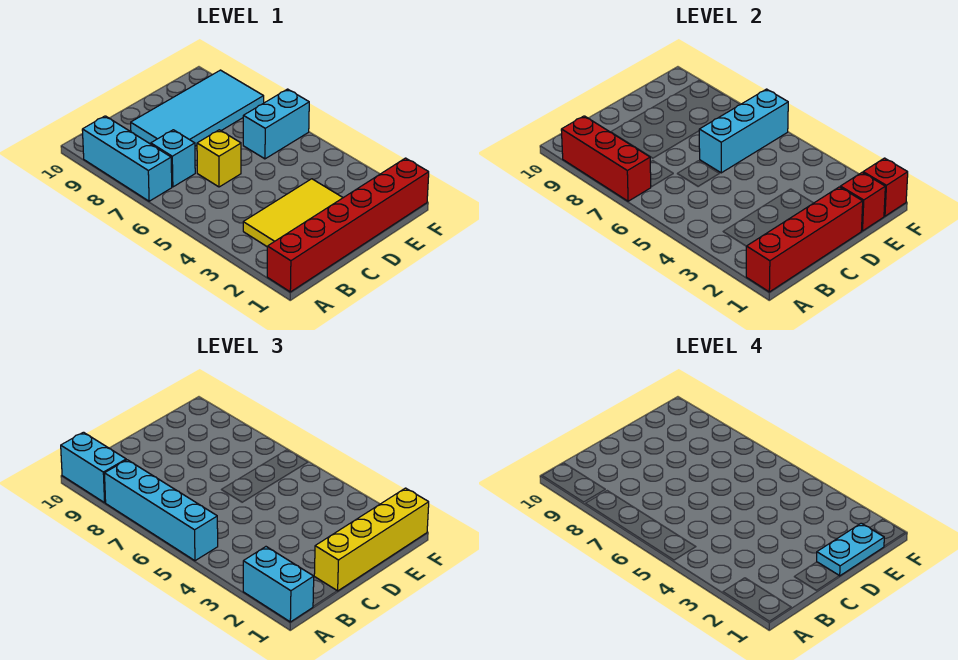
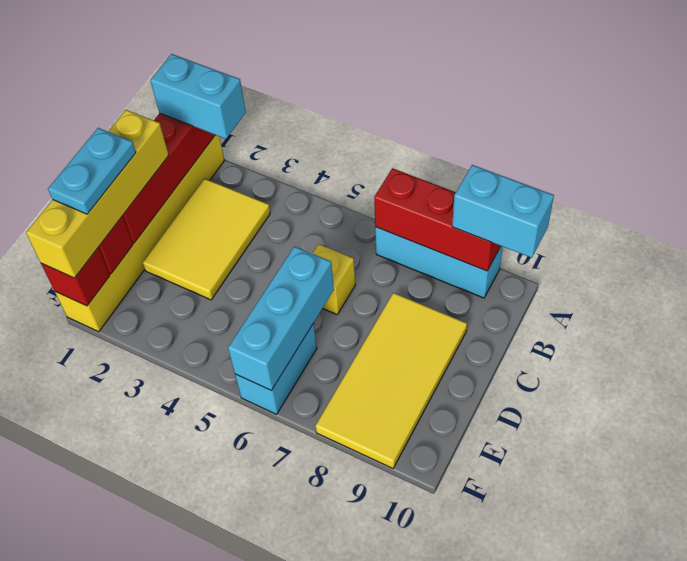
red 1x6 brick [267,158,429,292] -> yellow 1x6 brick [55,135,224,332]
cyan 1x4 brick [104,460,218,561] -> none
cyan 1x1 brick [151,130,195,187] -> none
cyan 2x4 tile [131,70,264,146] -> yellow 2x4 tile [316,293,467,468]

